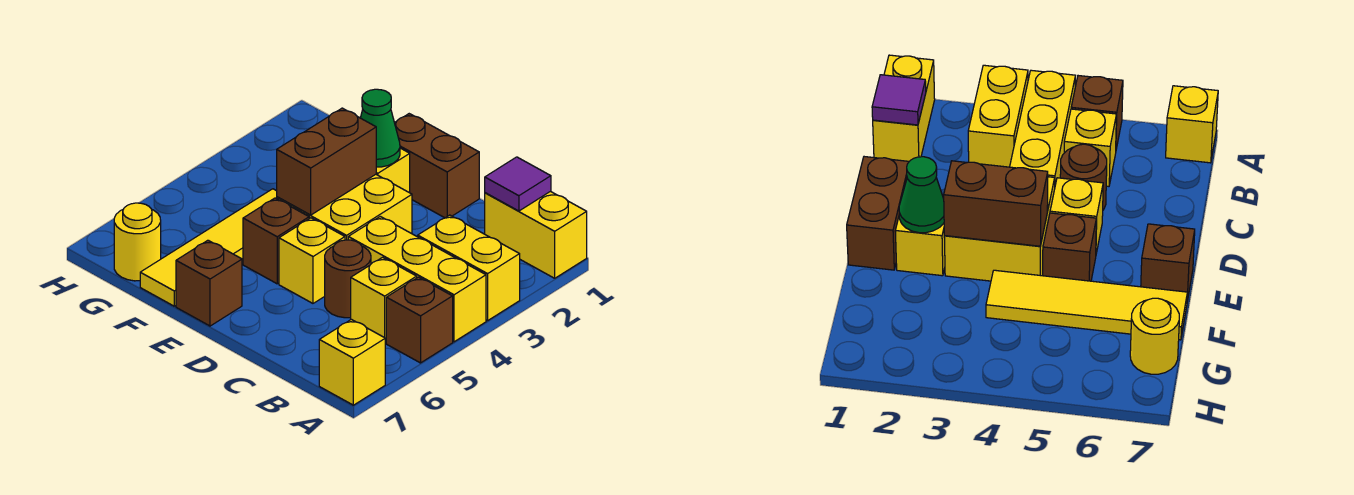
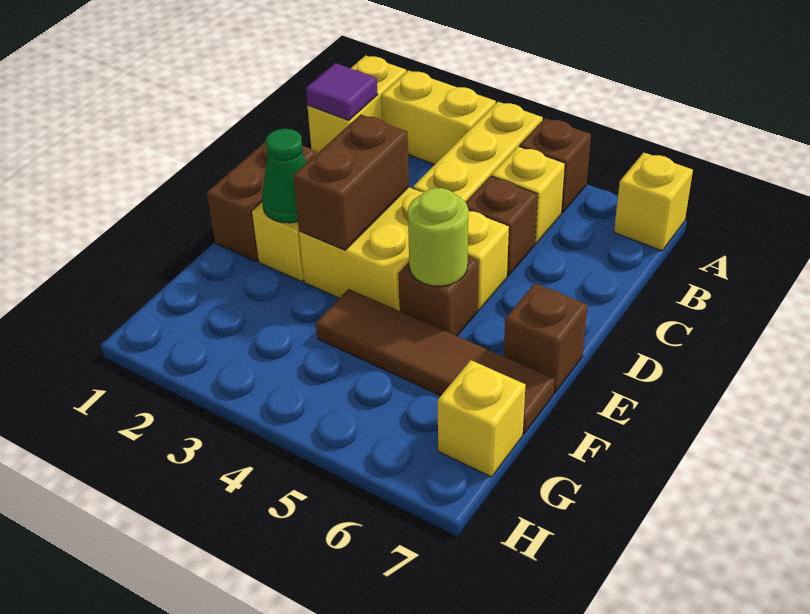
yellow 1x2 brick [418,215,520,321] -> yellow 1x2 brick turned to [381,70,496,165]
brown 1x1 round brick [325,240,371,318] -> brown 1x1 brick [466,176,538,276]
brown 1x2 brick [277,108,376,215] -> brown 1x2 brick turned to [293,115,409,250]
none -> lime 1x1 round brick [408,188,468,286]
yellow 1x4 tile [140,189,277,306] -> brown 1x4 tile [316,289,555,434]
yellow 1x1 round brick [114,203,161,281] -> yellow 1x1 brick [438,360,526,477]

